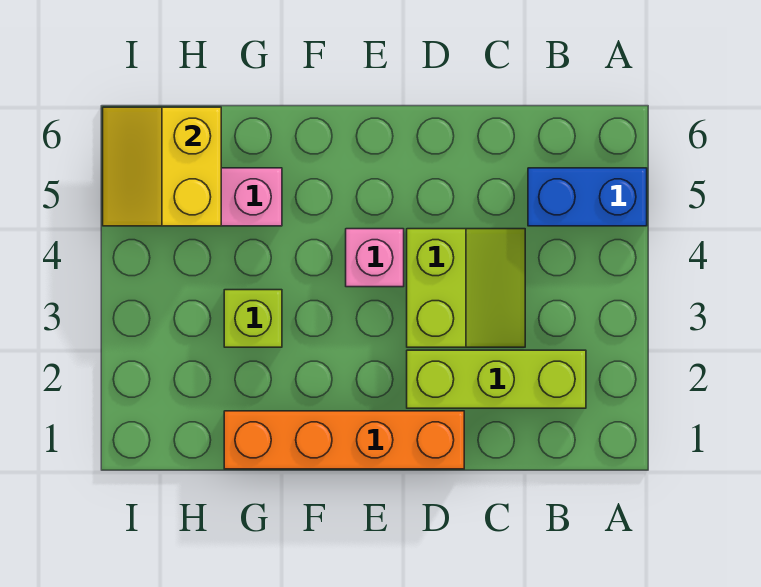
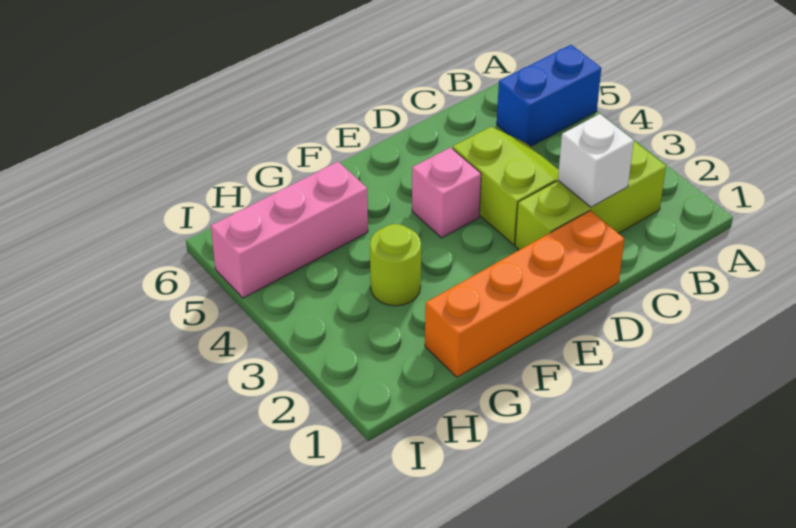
none -> white 1x1 brick [558,114,634,207]
lime 1x1 brick [224,290,282,347] -> lime 1x1 round brick [370,224,421,306]
yellow 2x2 slope [103,107,221,226] -> none

